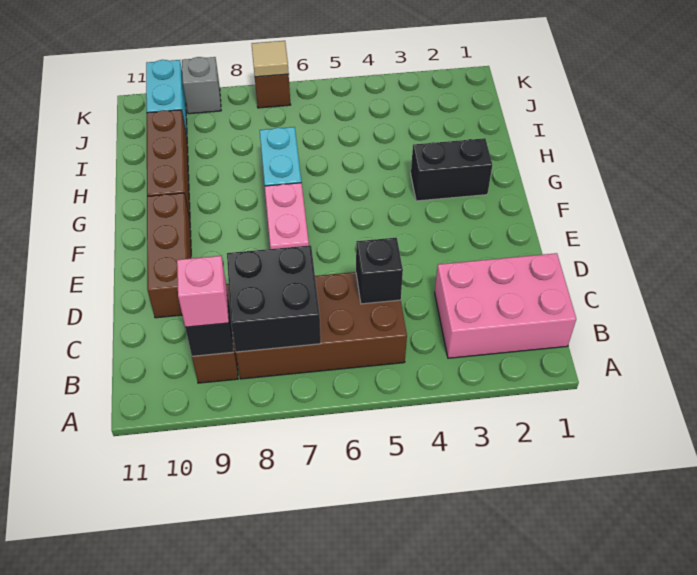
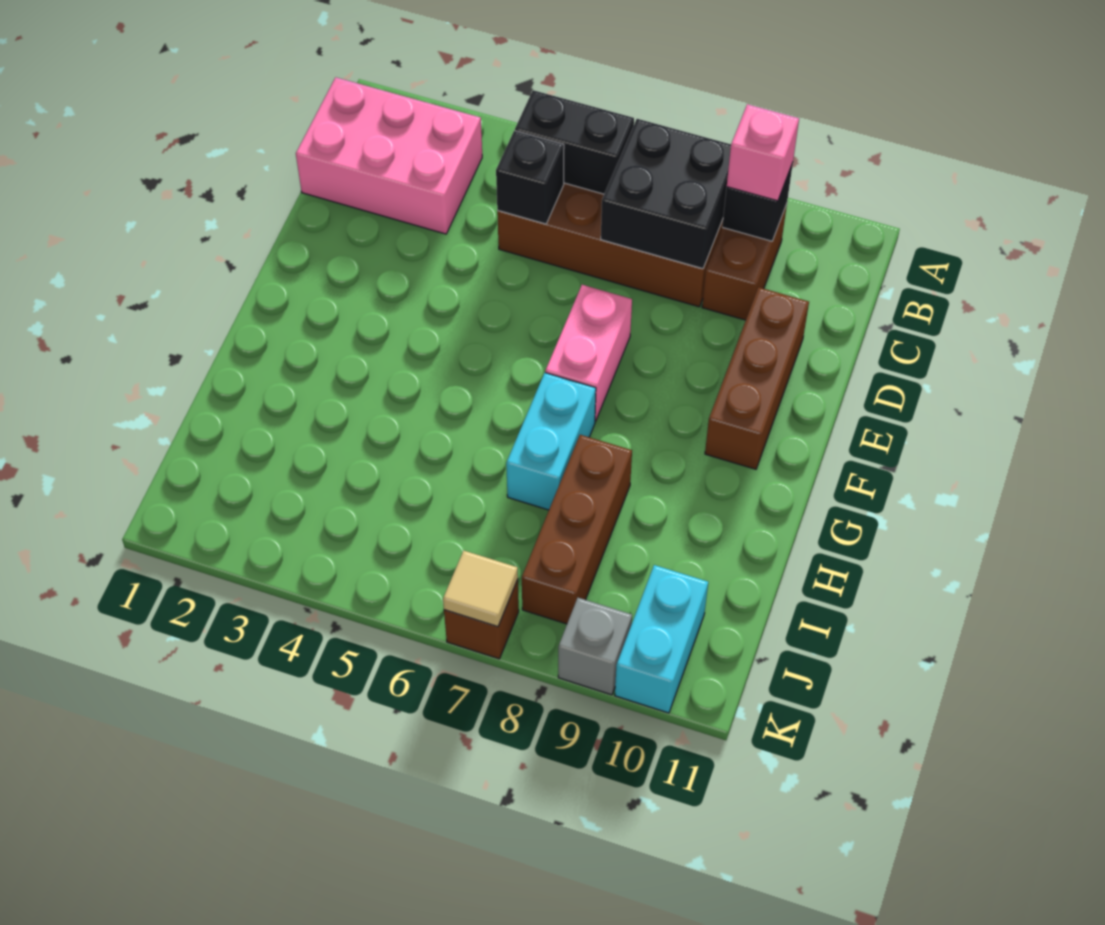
black 1x2 brick [411,138,492,201] -> black 1x2 brick moved to [515,90,634,194]
brown 1x3 brick [147,110,190,219] -> brown 1x3 brick moved to [522,435,632,624]

